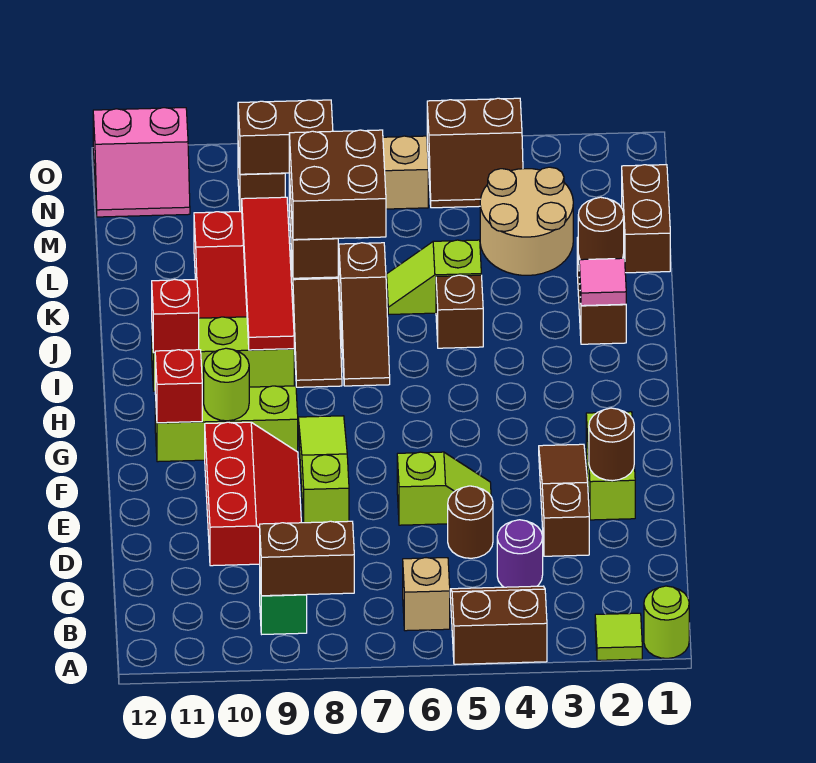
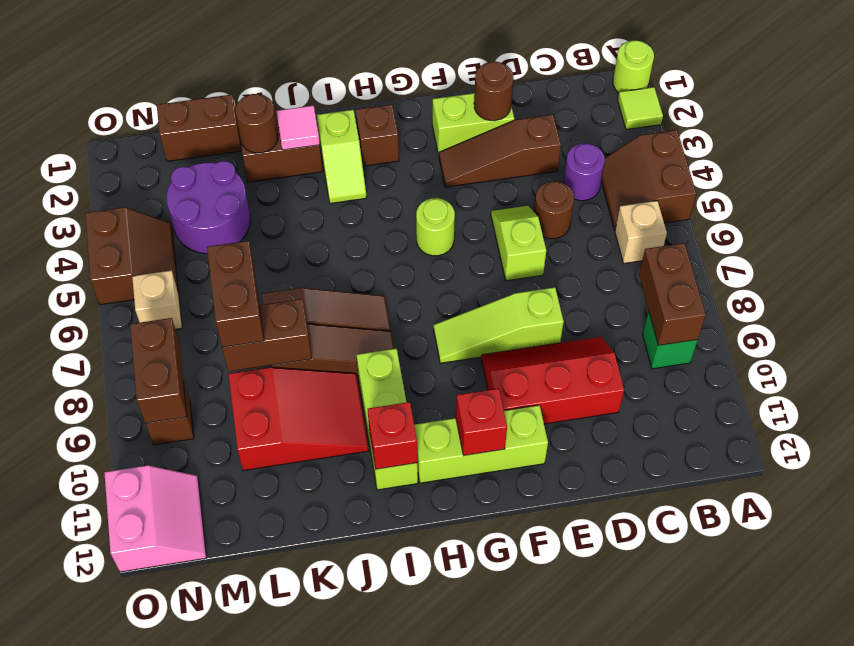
lime 1x3 brick [155,386,298,462] -> lime 1x3 brick turned to [414,405,548,483]
lime 1x1 round brick [204,348,249,421] -> lime 1x1 round brick moved to [416,198,455,256]
red 1x4 tile [242,197,294,350] -> none
brown 1x1 brick [436,275,483,348] -> brown 1x1 brick moved to [356,104,399,166]
lime 1x2 slope [387,240,481,314] -> lime 1x2 slope moved to [317,110,366,203]
brown 2x2 brick [289,130,386,240] -> brown 1x2 brick [207,241,264,347]
tan 2x2 round brick [480,167,573,275] -> purple 2x2 round brick [167,161,250,254]

